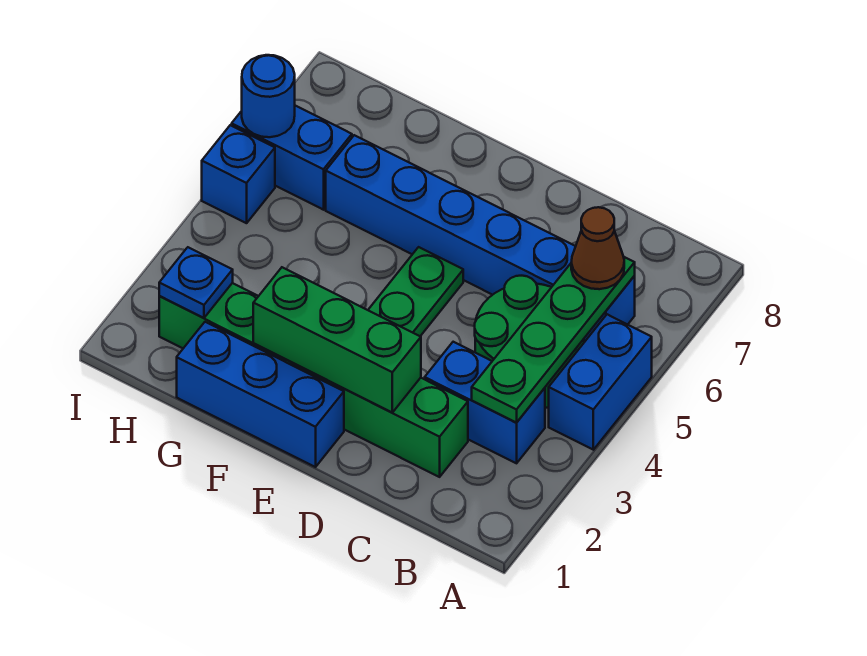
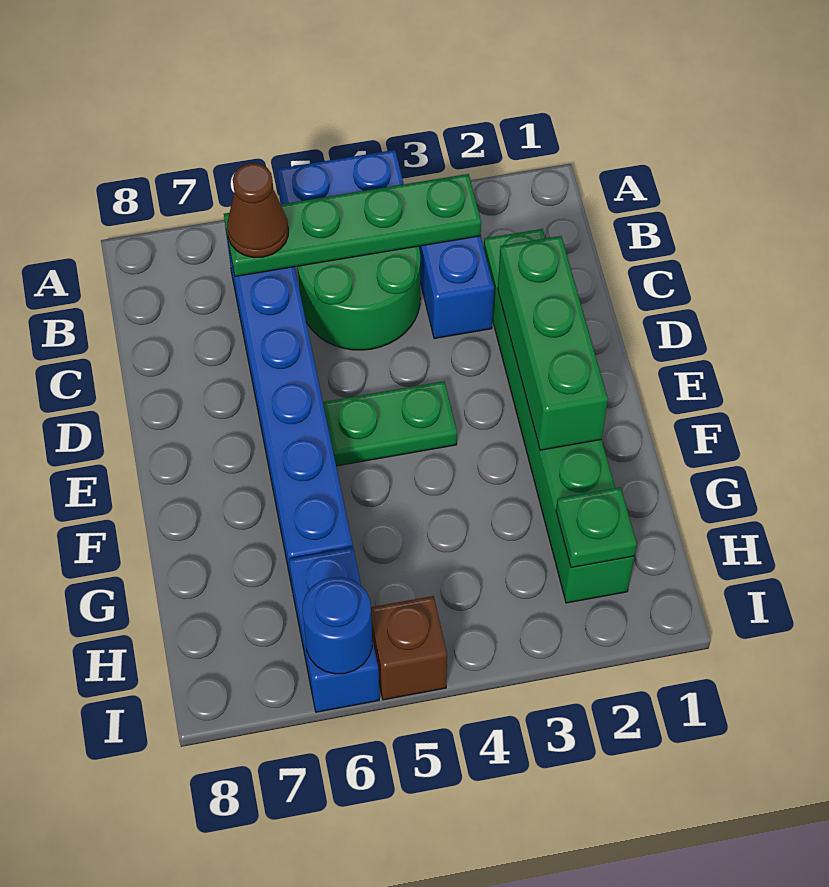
blue 1x3 brick [177,322,344,467] -> none
blue 1x1 plate [159,247,233,318] -> green 1x1 plate [556,487,637,568]
blue 1x1 brick [202,125,275,223] -> brown 1x1 brick [371,596,447,700]

